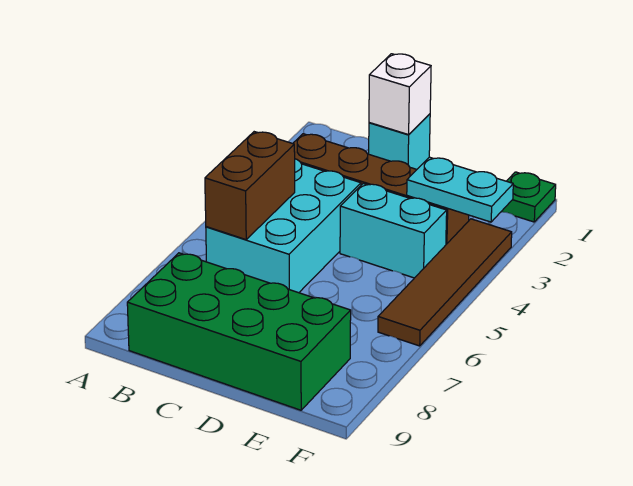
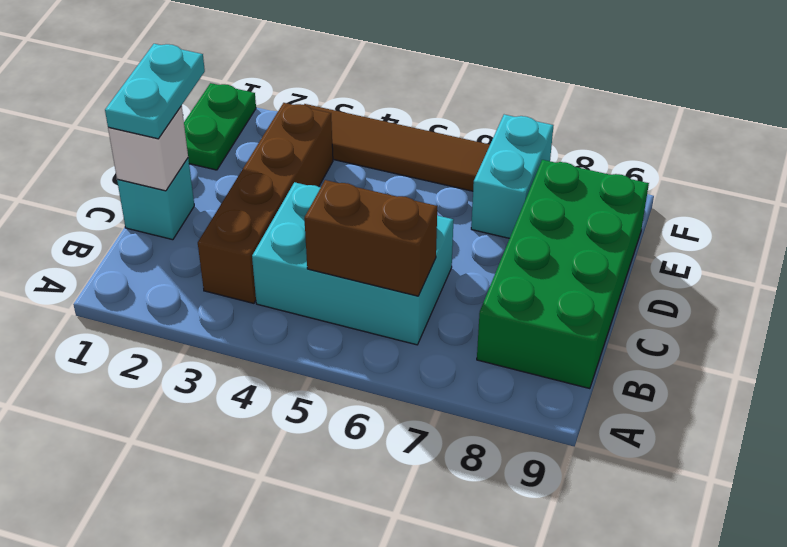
cyan 1x2 brick [340,184,447,278] -> cyan 1x2 brick moved to [471,115,553,238]
cyan 1x2 plate [407,157,513,222] -> cyan 1x2 plate moved to [105,44,205,139]
green 1x1 plate [501,172,556,222] -> green 1x2 plate [184,83,256,170]

